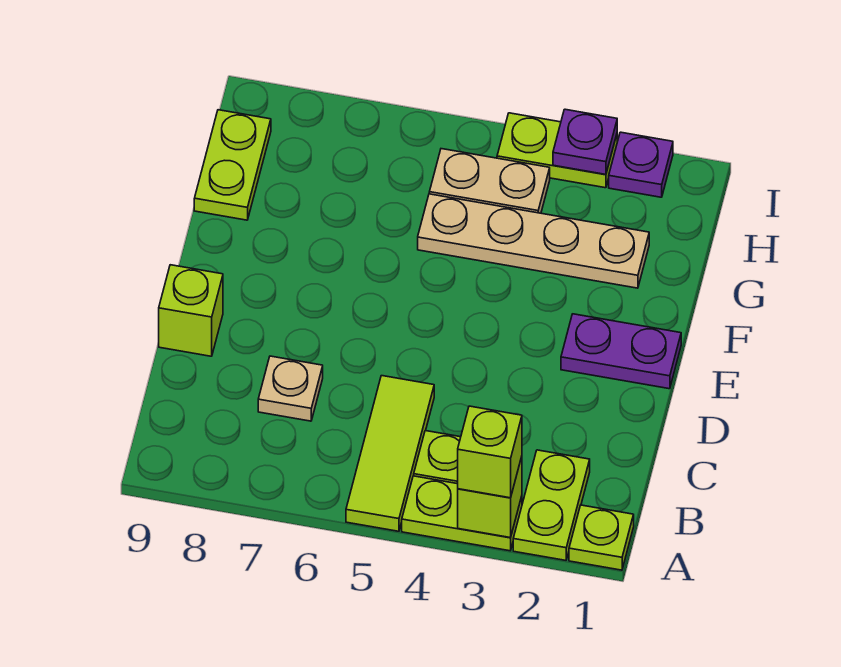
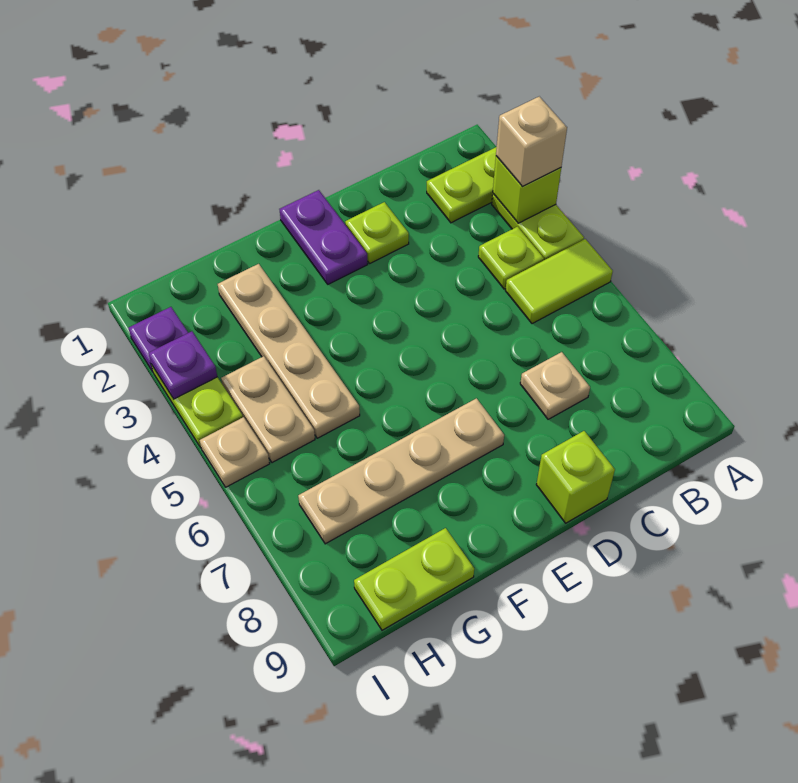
lime 1x1 plate [569,505,634,570] -> lime 1x1 plate moved to [345,202,409,263]
lime 1x1 brick [458,406,522,498] -> tan 1x1 brick [496,97,567,186]
lime 1x3 tile [346,376,434,531] -> lime 1x2 tile [505,239,613,324]
none -> tan 1x4 plate [298,398,504,544]
none -> tan 1x1 plate [200,417,270,487]

